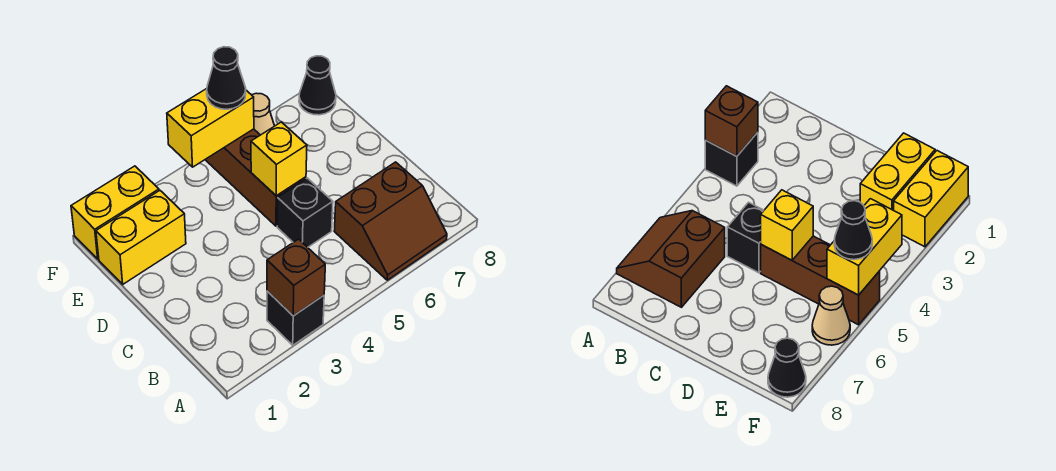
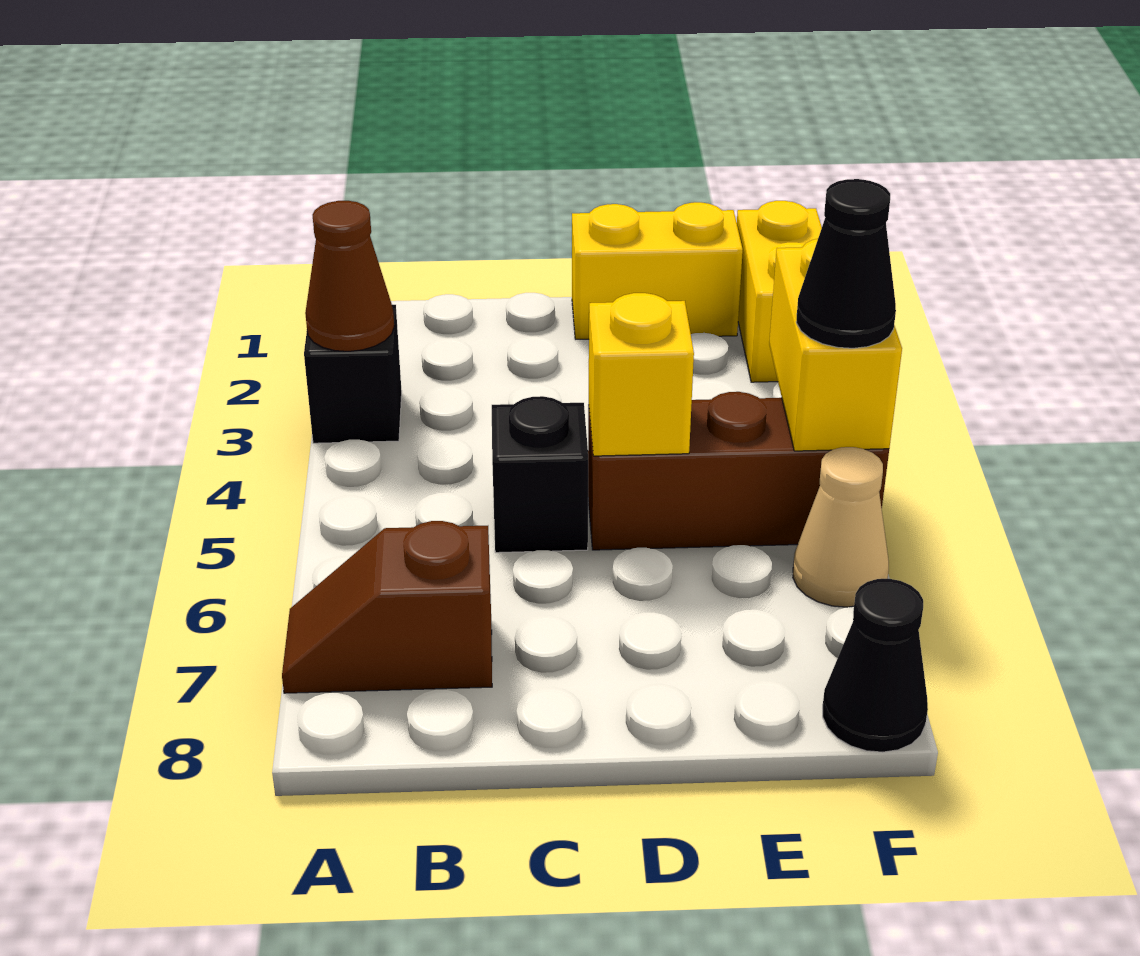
brown 1x1 brick [267,239,325,316] -> brown 1x1 cone [305,201,394,351]
brown 2x2 slope [334,162,447,280] -> brown 1x2 slope [282,521,492,693]
yellow 1x2 brick [96,191,186,284] -> yellow 1x2 brick turned to [572,202,743,339]

